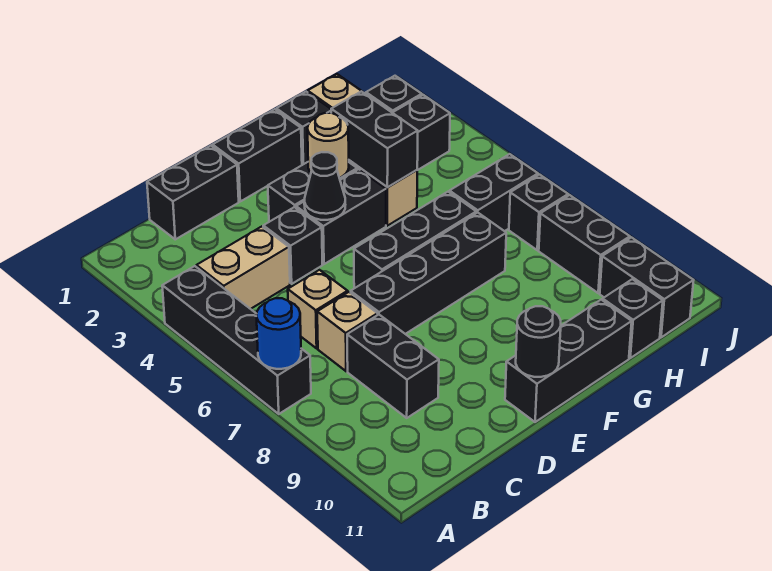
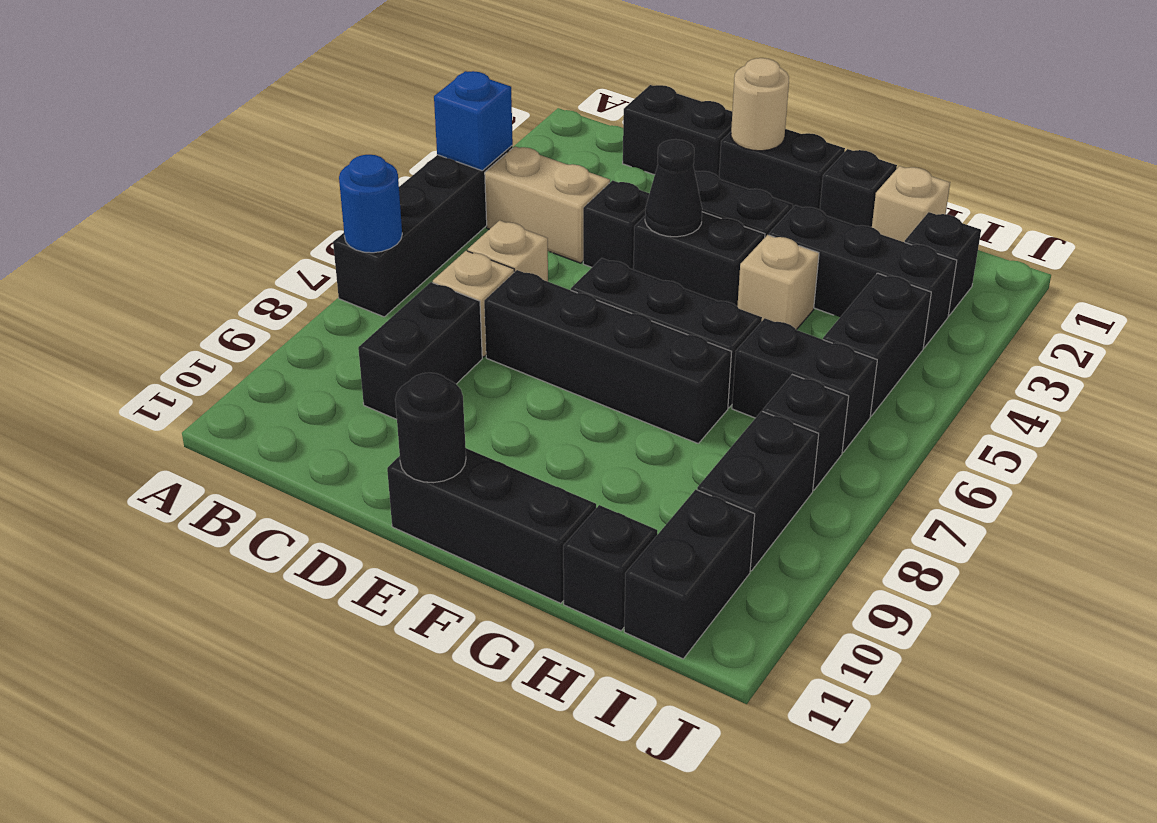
none -> blue 1x1 brick [434,71,513,171]
tan 1x1 round brick [308,113,349,178] -> tan 1x1 round brick moved to [731,58,789,151]
black 1x2 brick [331,91,418,187] -> black 1x2 brick moved to [823,273,931,416]

